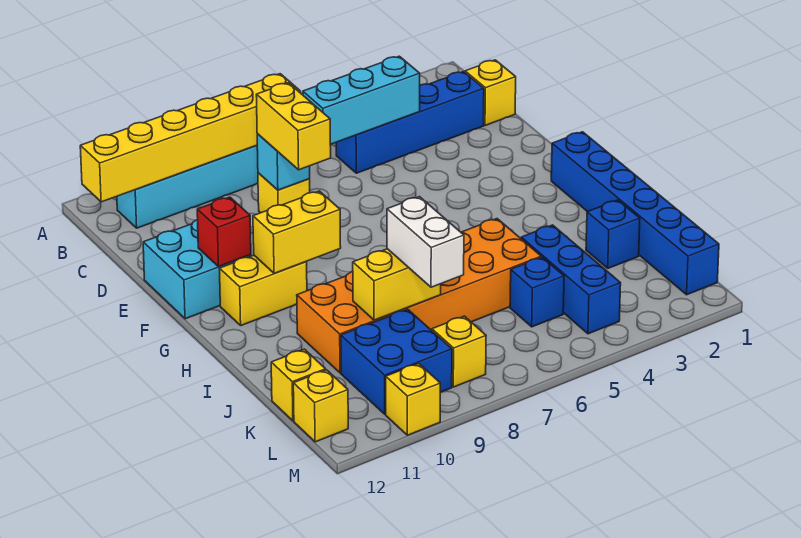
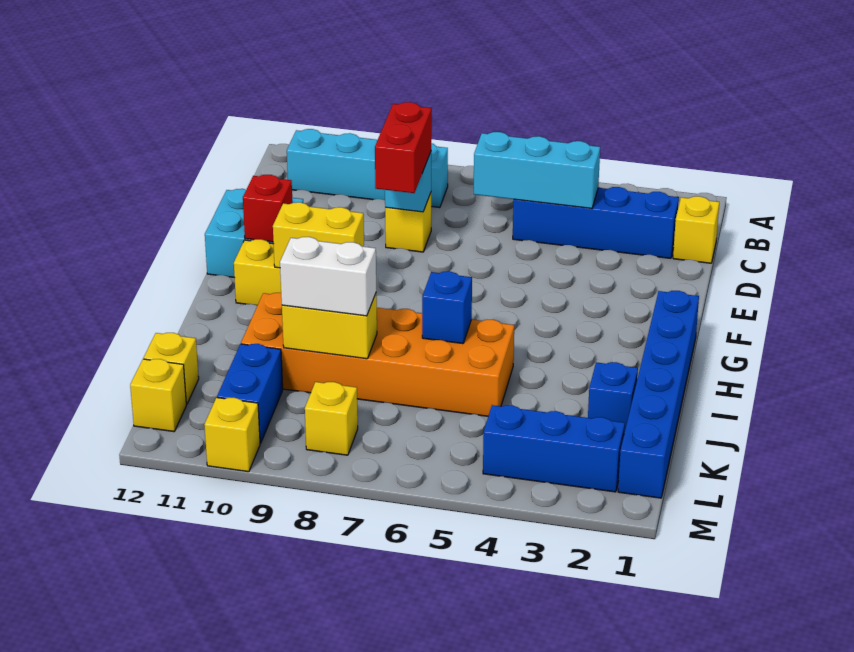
yellow 1x6 brick [80,74,300,202] -> none
yellow 1x2 brick [256,83,331,170] -> red 1x2 brick [375,102,432,193]
blue 1x3 brick [521,225,621,334] -> blue 1x3 brick turned to [483,405,625,492]
white 1x2 brick [387,197,464,287] -> white 1x2 brick turned to [280,237,376,316]
blue 1x1 brick [510,257,564,327] -> blue 1x1 brick moved to [422,271,472,344]
blue 2x2 brick [341,309,452,414] -> blue 1x2 brick [217,344,283,443]

